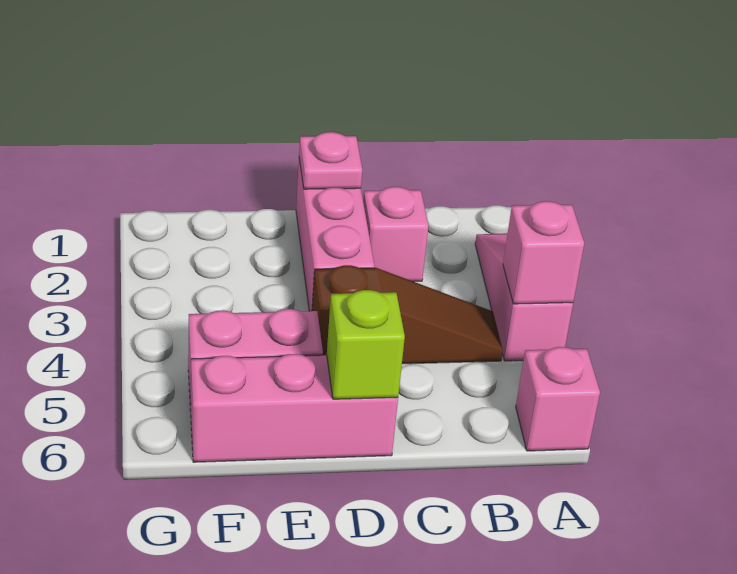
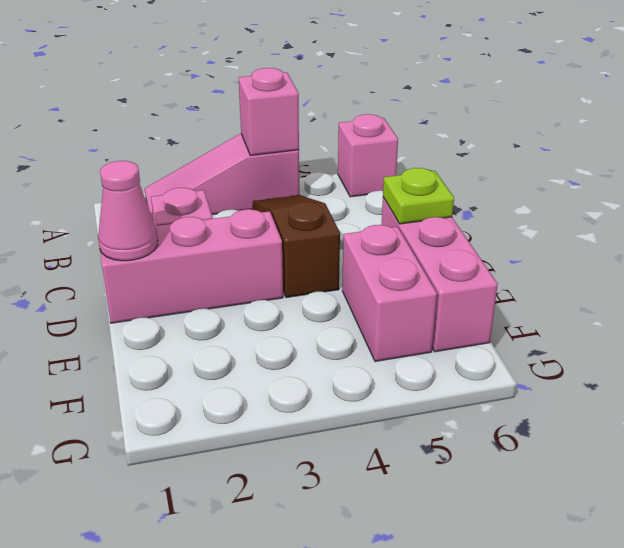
pink 1x1 plate [299,132,362,189] -> pink 1x1 cone [98,161,158,261]
lime 1x1 brick [327,290,405,399] -> lime 1x1 plate [383,168,454,224]

